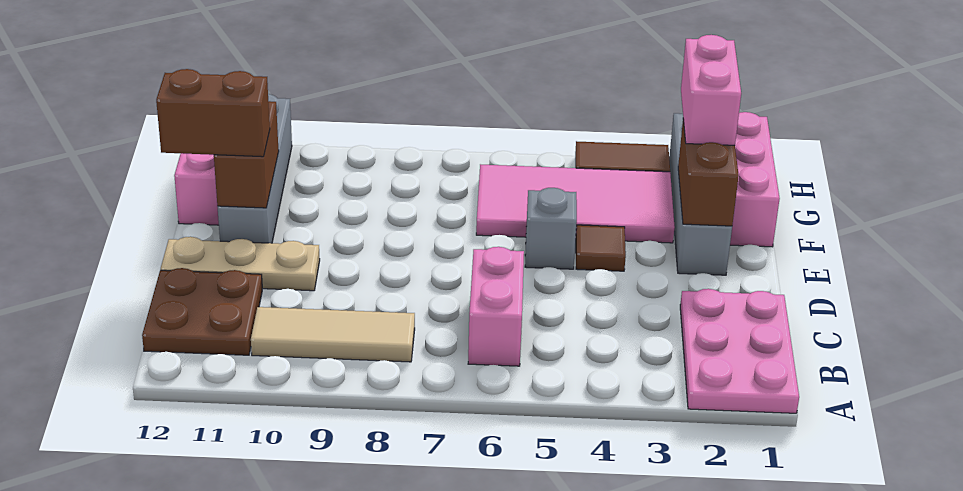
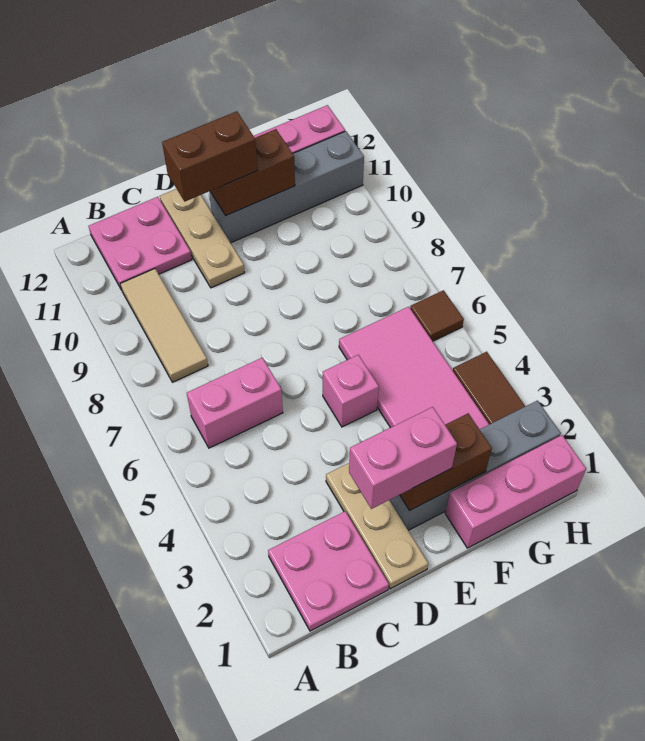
pink 2x3 plate [680,289,799,413] -> pink 2x2 plate [268,511,389,631]
brown 2x2 plate [142,268,262,355] -> pink 2x2 plate [89,197,192,290]
none -> tan 1x3 plate [326,463,428,589]
brown 1x1 tile [576,225,626,271] -> brown 1x1 tile moved to [410,290,464,341]
grey 1x1 brick [525,188,577,269] -> pink 1x1 brick [323,355,379,427]
brown 1x2 brick [156,69,270,157] -> brown 1x2 brick turned to [162,111,258,202]
pink 1x2 brick [681,35,741,145] -> pink 1x2 brick moved to [349,407,457,509]

